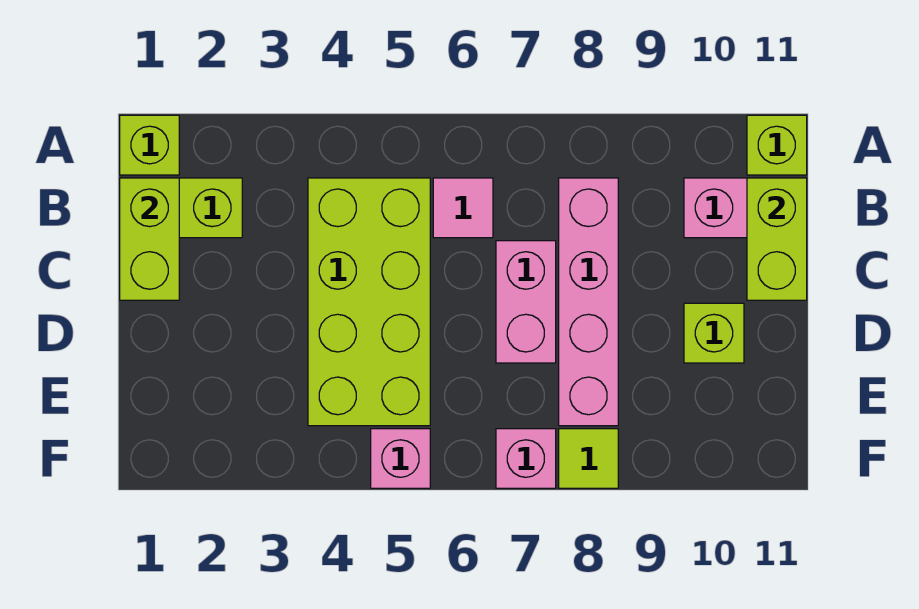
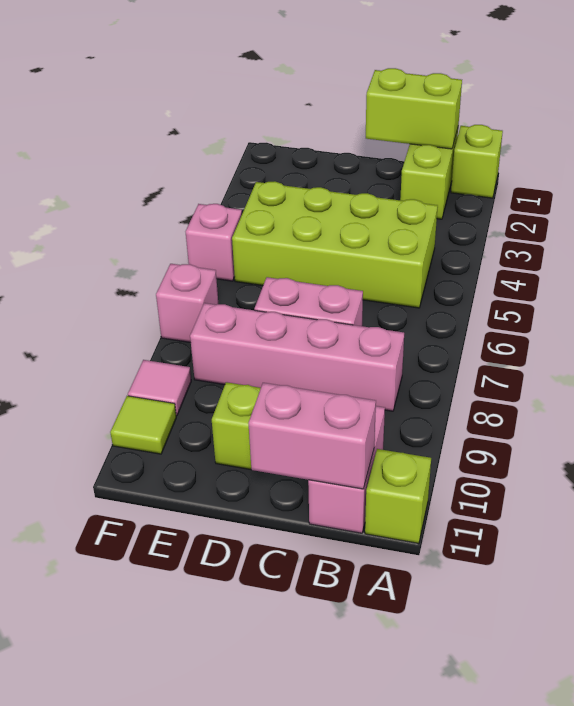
pink 1x1 tile [433,178,493,238] -> pink 1x1 tile moved to [128,360,191,416]
lime 1x2 brick [747,178,807,300] -> pink 1x2 brick [248,383,376,489]
lime 1x1 tile [559,429,618,488] -> lime 1x1 tile moved to [110,396,176,454]

